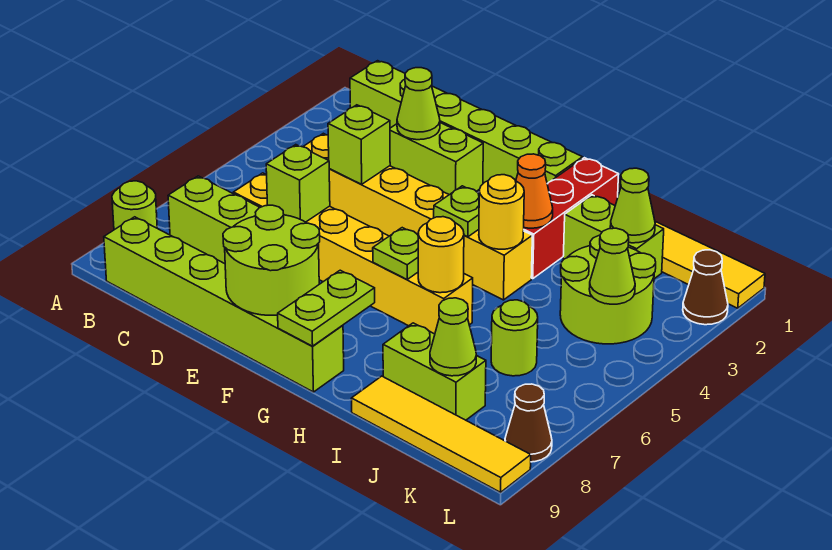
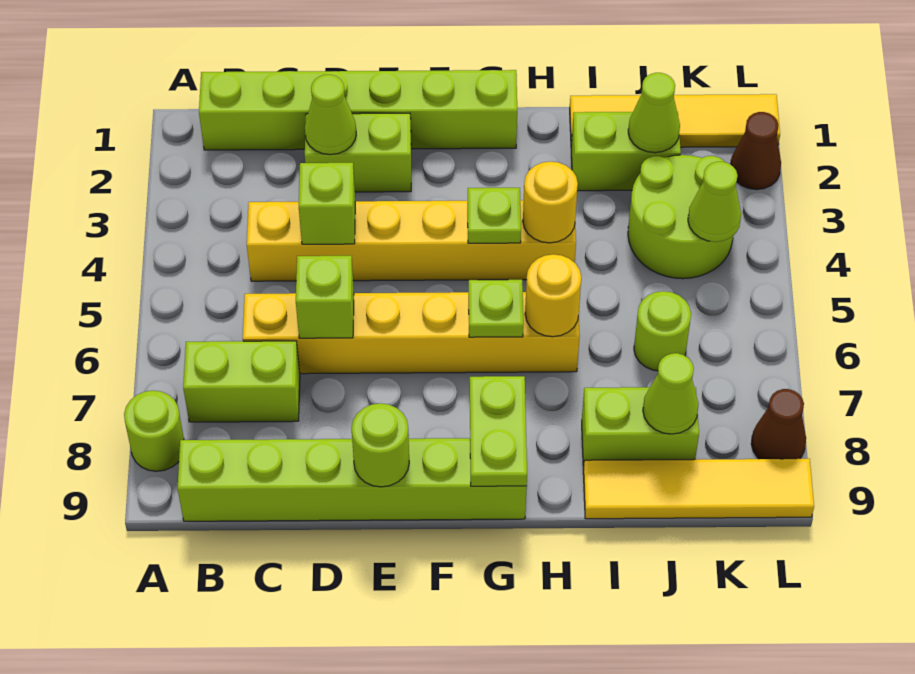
lime 2x2 round brick [223,205,320,315] -> lime 1x1 round brick [352,403,409,487]
red 1x3 brick [524,158,619,279] -> none
orange 1x1 cone [516,154,553,228] -> none

